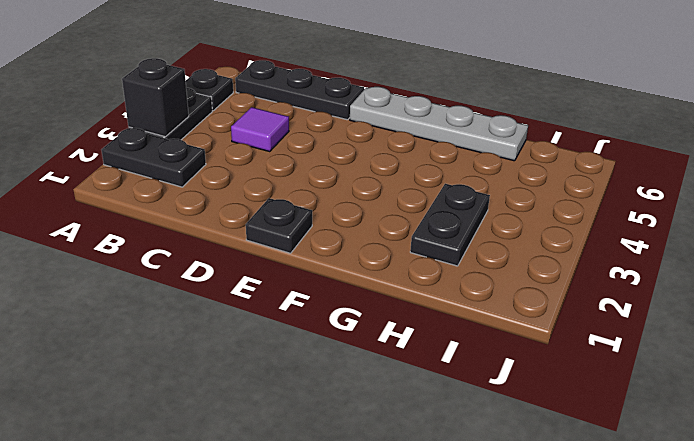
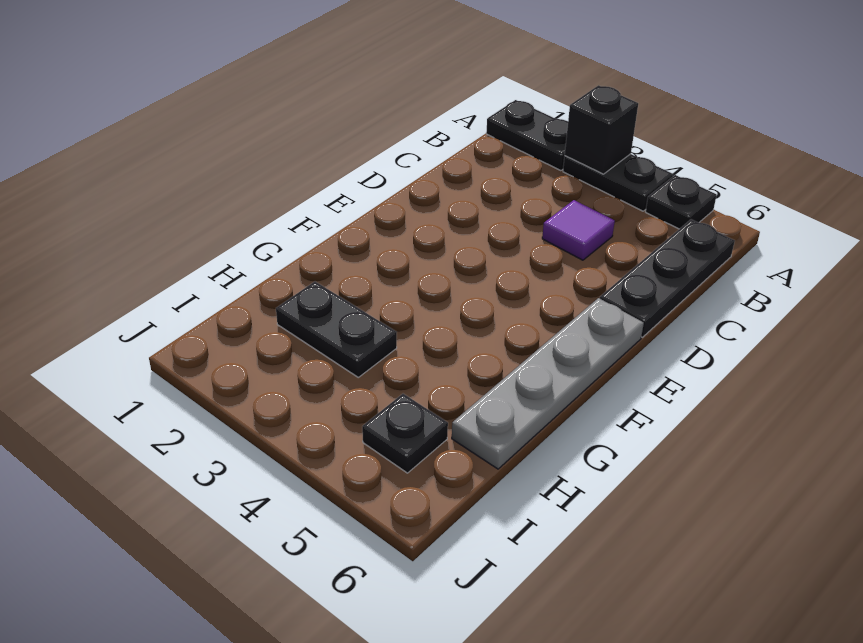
black 1x2 plate [102,128,206,187] -> black 1x2 plate turned to [486,100,568,171]
black 1x1 plate [246,198,312,253] -> black 1x1 plate moved to [362,394,448,473]

